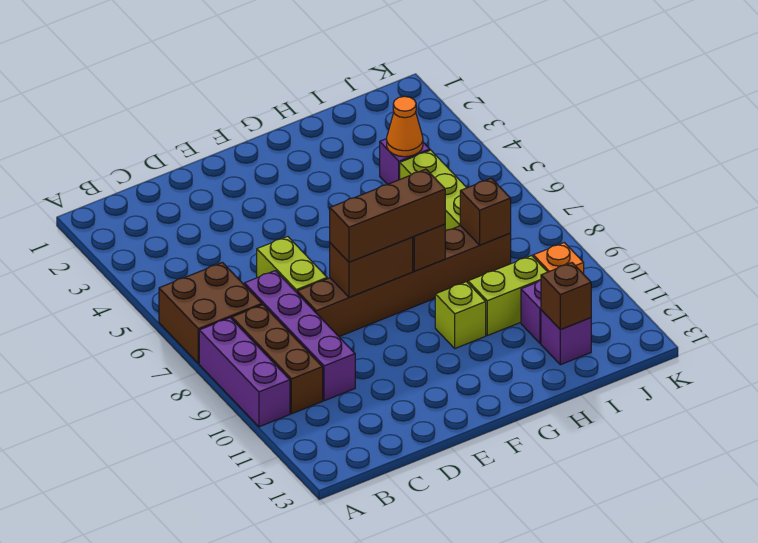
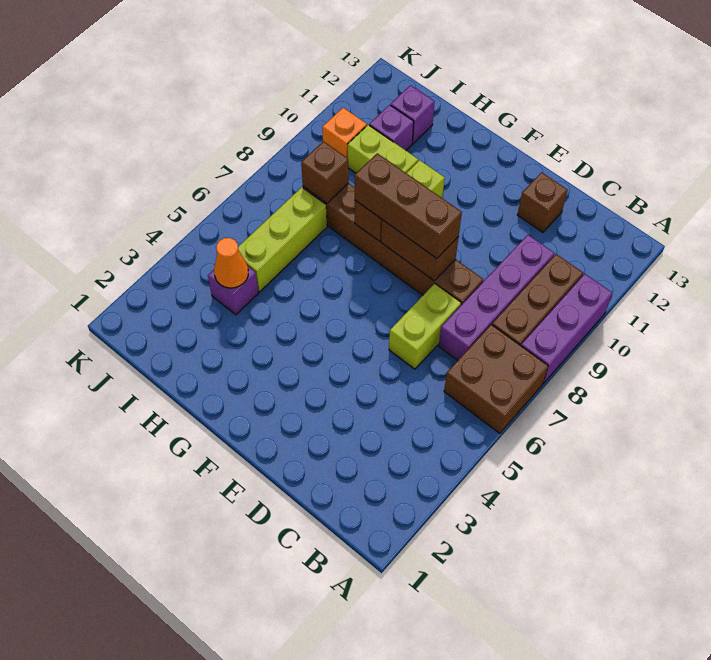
brown 1x1 brick [541,263,591,329] -> brown 1x1 brick moved to [517,172,568,232]

